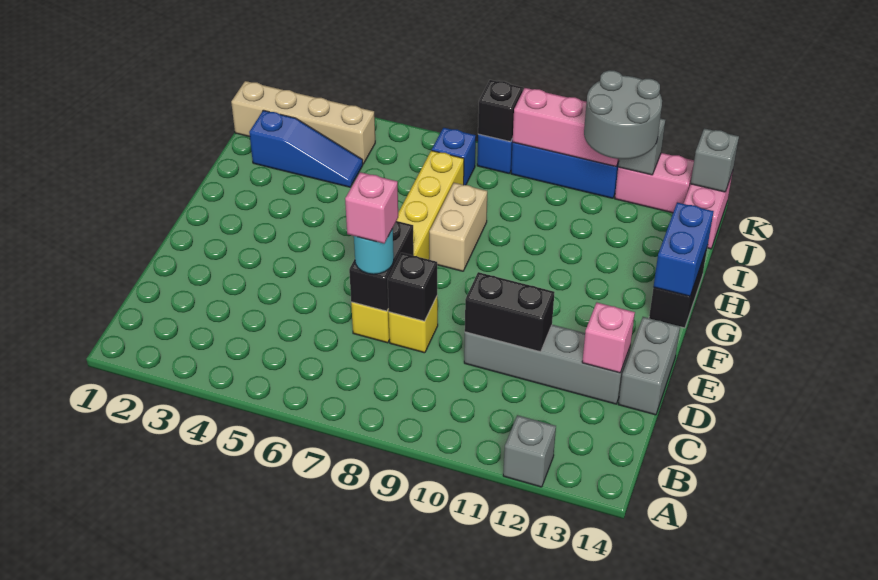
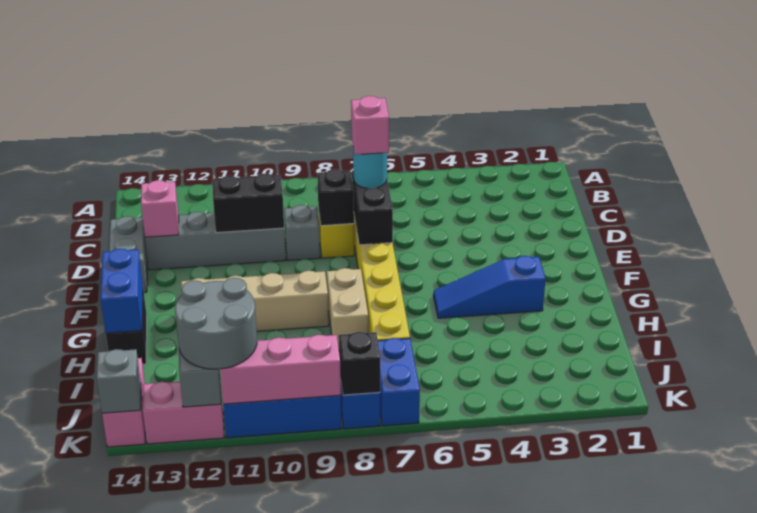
grey 1x1 brick [503,415,556,487] -> grey 1x1 brick moved to [284,205,320,261]
blue 1x3 slope [249,110,363,187] -> blue 1x3 slope moved to [433,256,546,318]
tan 1x4 brick [231,81,375,164] -> tan 1x4 brick moved to [181,271,329,331]
blue 1x1 brick [432,128,476,185] -> blue 1x2 brick [378,338,420,426]

